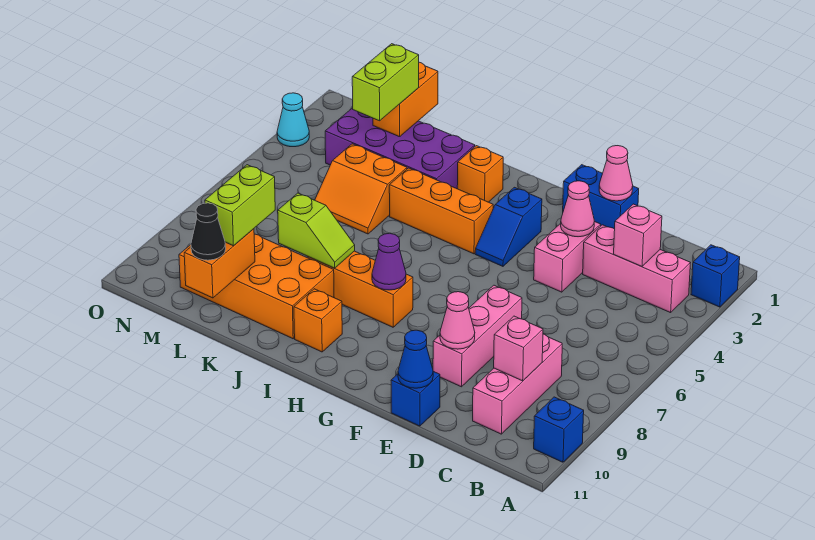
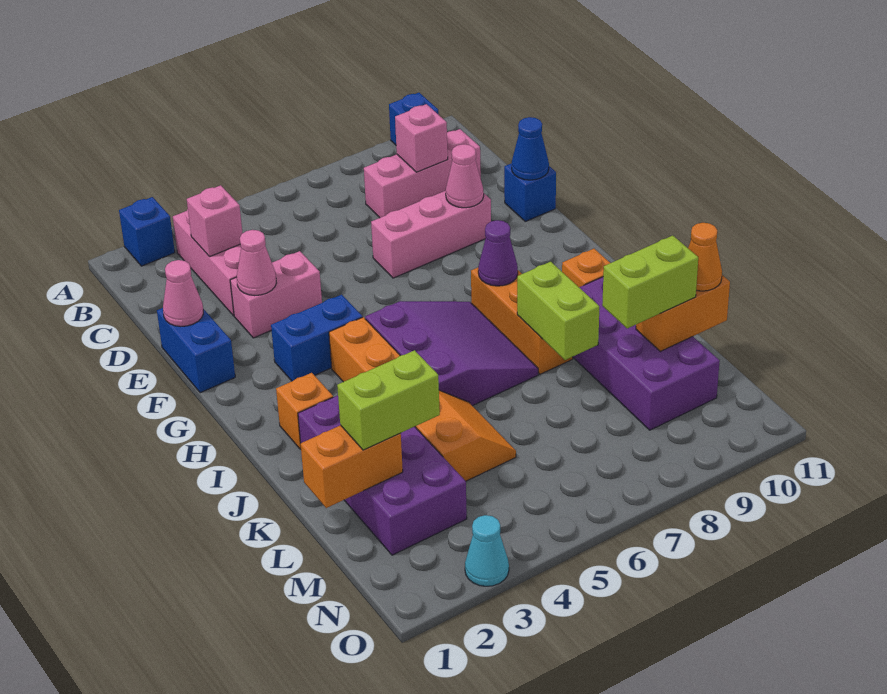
blue 1x2 slope [475,187,542,266] -> blue 1x2 brick [271,295,362,381]
none -> purple 3x3 slope [365,301,538,406]
lime 1x2 slope [278,193,355,268] -> lime 1x2 brick [517,262,599,360]
orange 2x4 brick [179,234,334,339] -> purple 2x4 brick [573,277,720,430]
black 1x1 cone [191,203,226,260] -> orange 1x1 cone [688,223,722,291]

